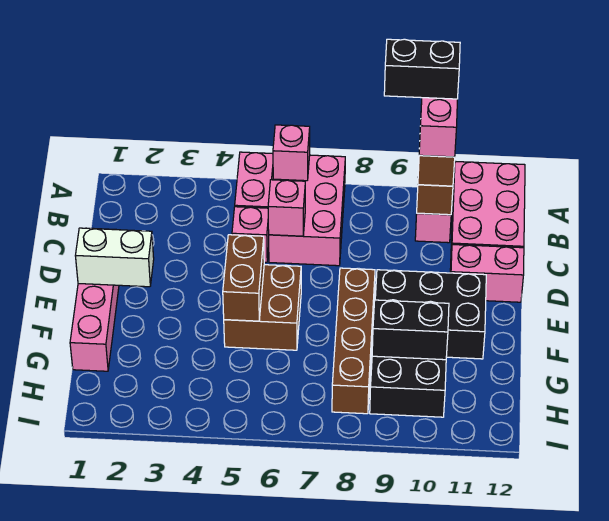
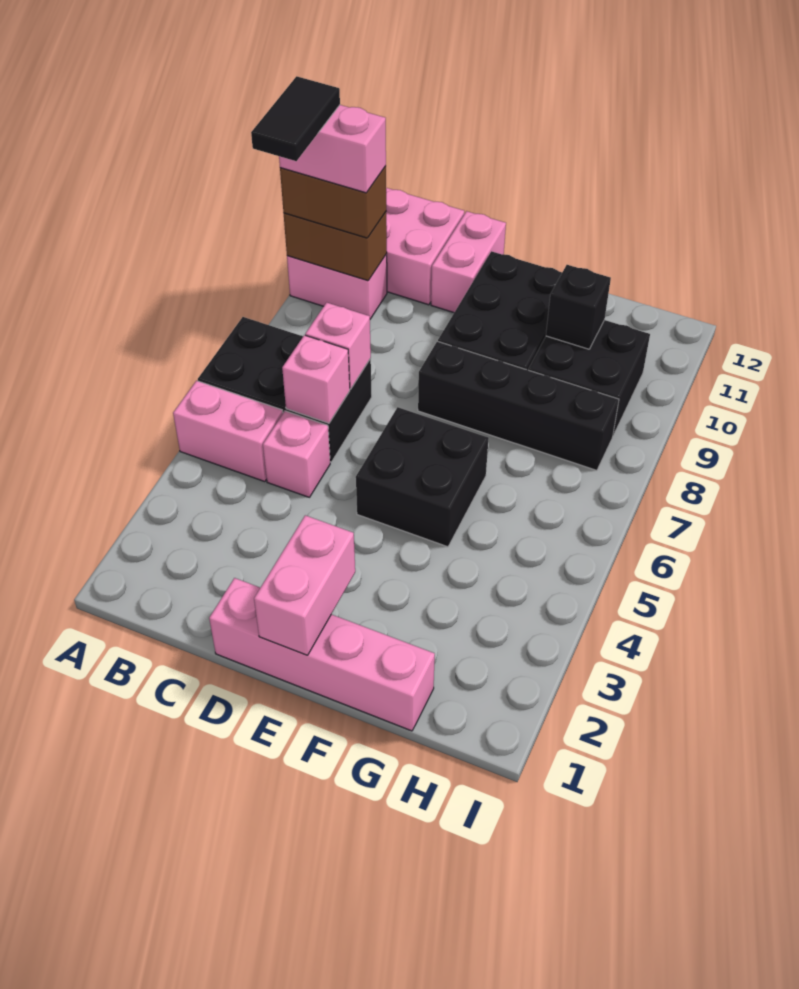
pink 2x3 brick [269,155,345,266] -> black 2x3 brick [198,317,372,462]
pink 1x1 brick [273,125,310,181] -> pink 1x1 brick moved to [305,303,371,389]
black 1x2 brick [384,39,460,99] -> black 1x2 tile [251,76,340,161]
white 1x2 brick [75,228,154,287] -> pink 1x2 brick [254,515,355,655]
brown 2x2 brick [224,265,301,350] -> black 2x2 brick [356,407,489,547]
brown 1x2 brick [223,235,264,321] -> none
brown 1x4 brick [332,268,375,414] -> black 1x4 brick [418,341,619,470]
black 1x2 brick [372,300,449,360] -> black 1x1 brick [546,265,611,349]

